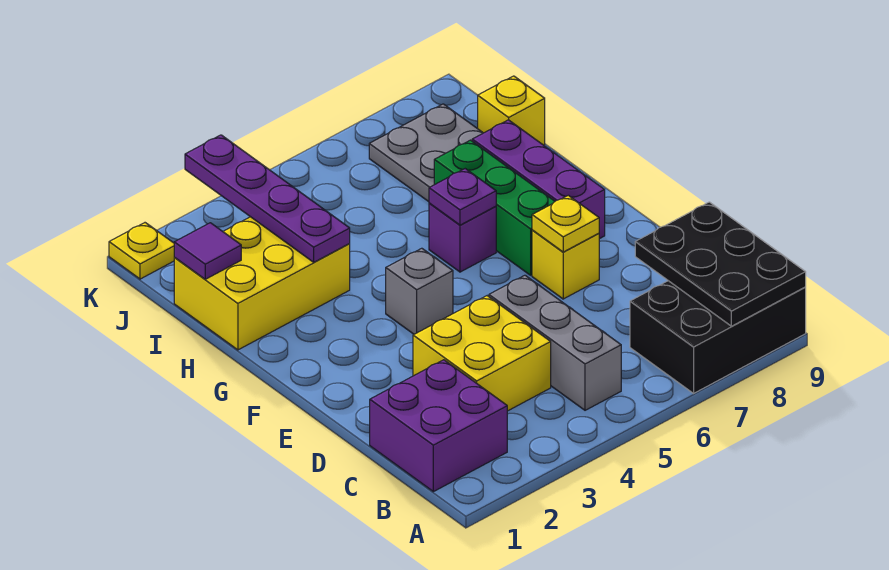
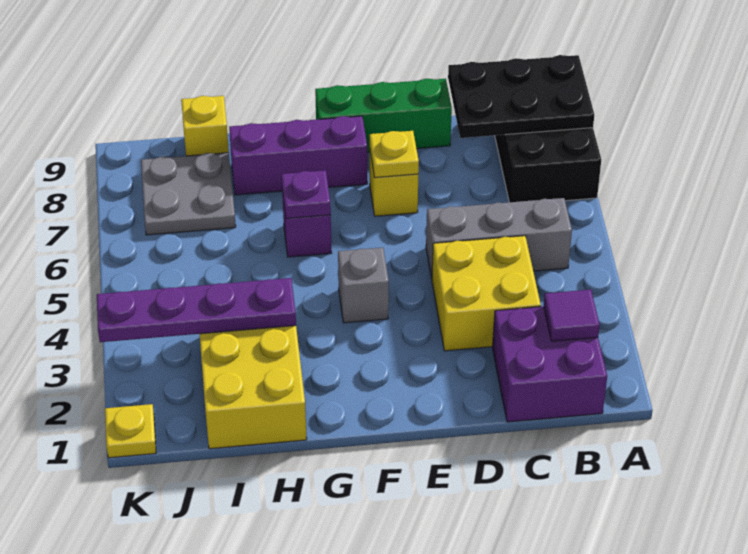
green 1x3 brick [434,140,555,275] -> green 1x3 brick moved to [315,79,452,152]
purple 1x1 tile [174,223,241,279] -> purple 1x1 tile moved to [544,290,600,341]

